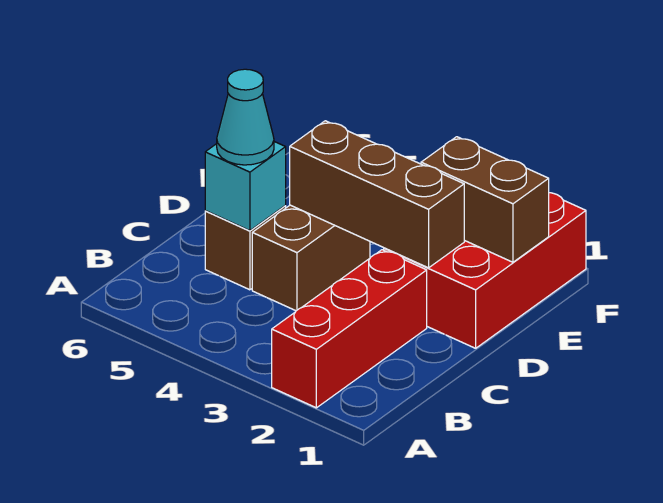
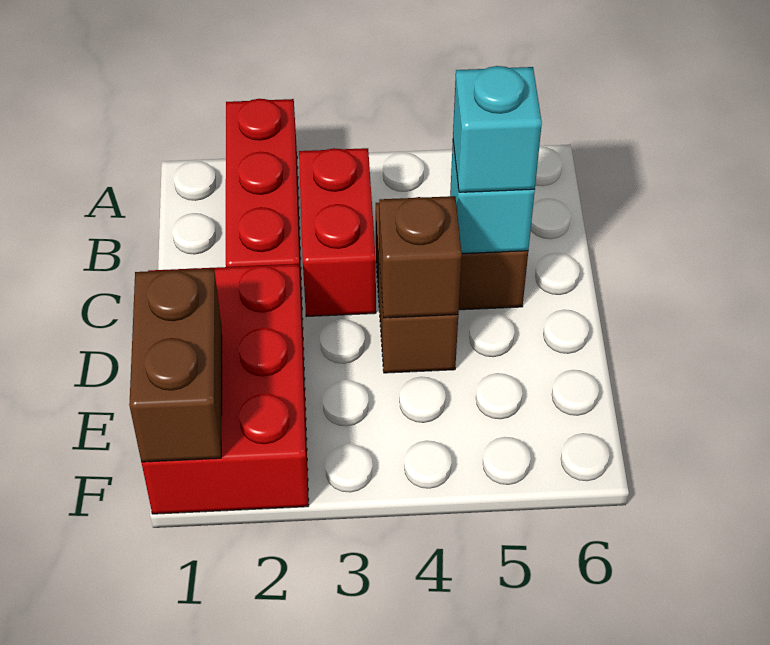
none -> red 1x2 brick [299,148,376,317]
cyan 1x1 cone [217,69,274,165] -> cyan 1x1 brick [453,66,542,192]
brown 1x3 brick [290,121,464,268] -> brown 1x1 brick [379,196,462,318]
brown 1x2 brick [421,137,549,262] -> brown 1x2 brick turned to [129,269,222,462]

